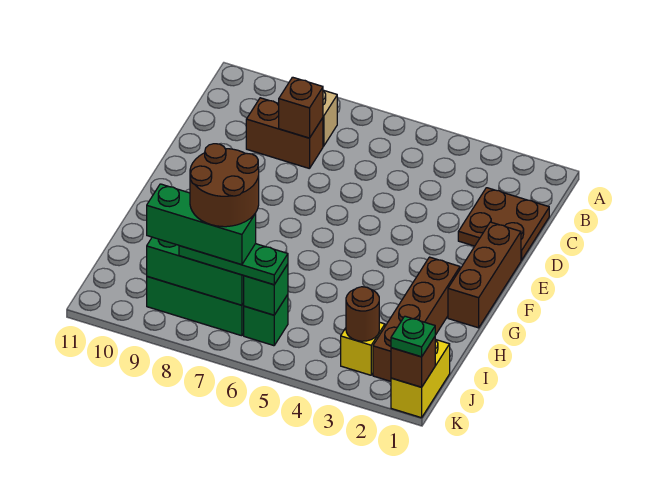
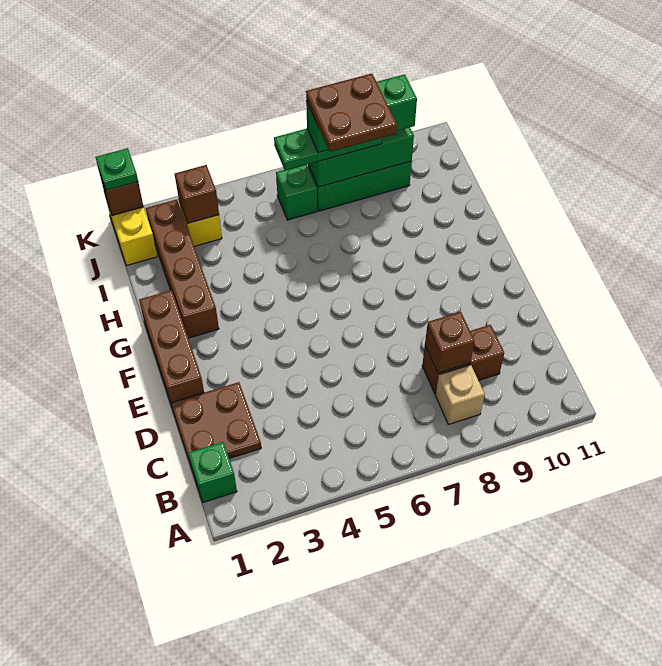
brown 2x2 round brick [190,144,259,227] -> brown 2x2 plate [306,74,397,152]
brown 1x1 round brick [346,287,379,341] -> brown 1x1 brick [175,165,219,223]
green 1x1 brick [243,264,288,315] -> green 1x1 brick moved to [189,442,237,503]

